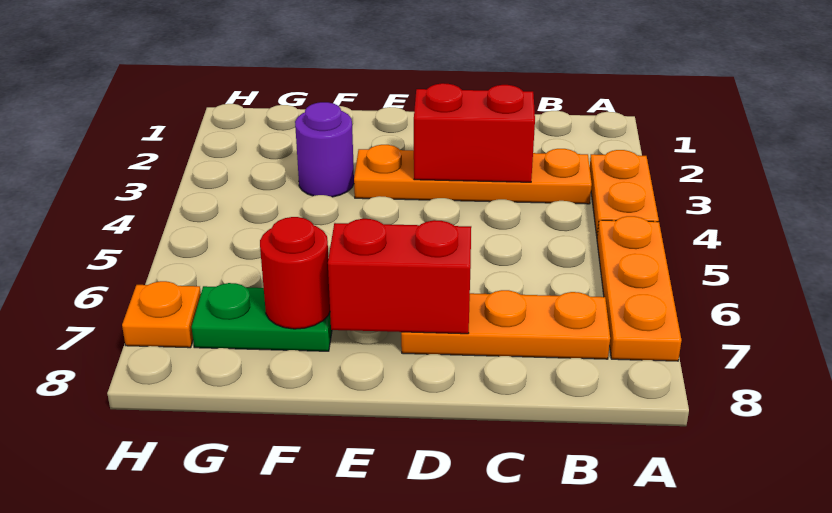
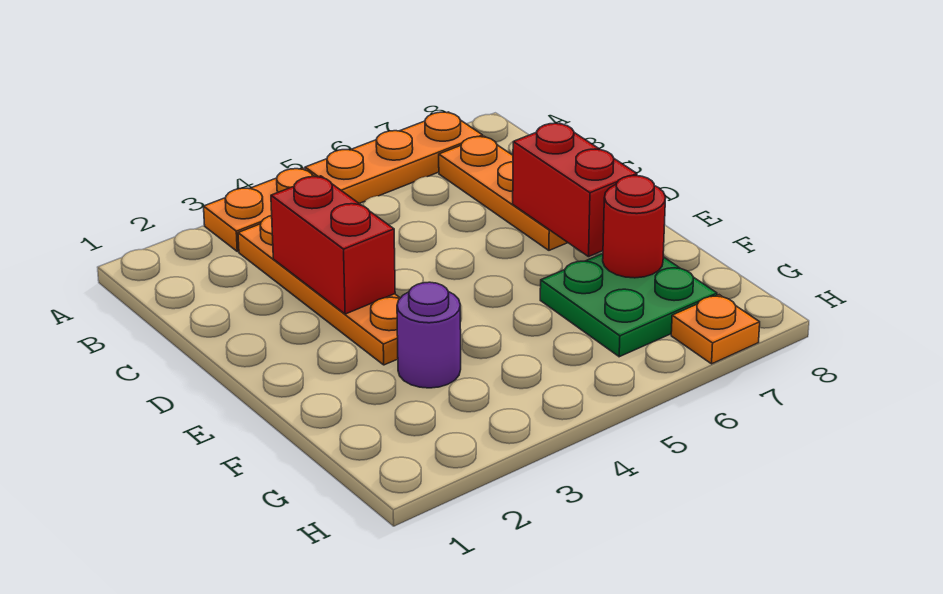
green 1x2 plate [192,283,332,351] -> green 2x2 plate [540,254,717,357]

